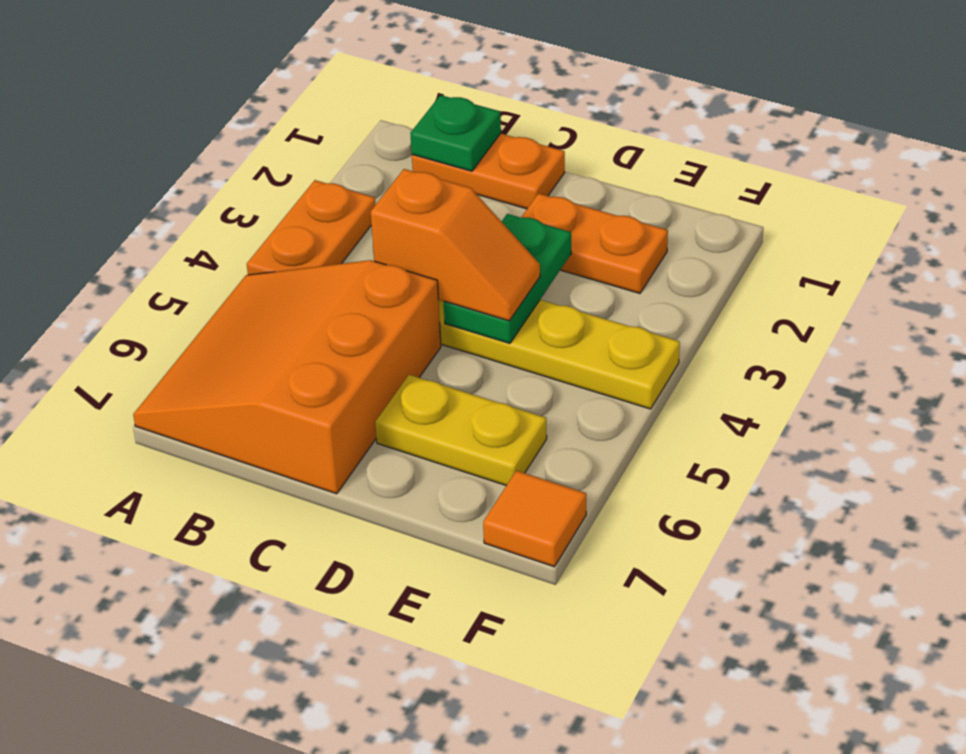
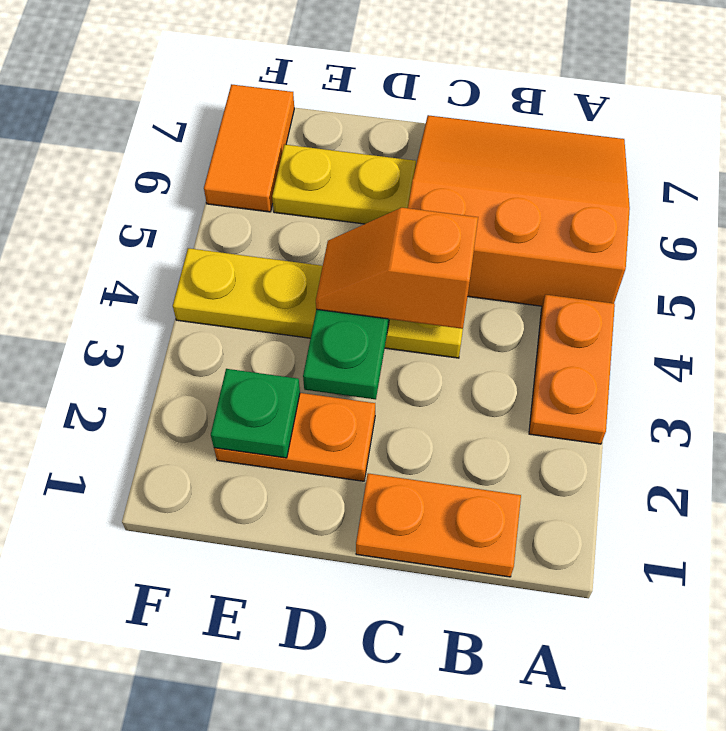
orange 3x3 slope [133,260,441,494] -> orange 3x3 slope turned to [408,115,630,306]
green 1x1 plate [410,95,501,171] -> green 1x1 plate moved to [211,369,300,458]
orange 1x1 tile [483,471,586,567] -> orange 1x2 tile [204,84,294,212]

